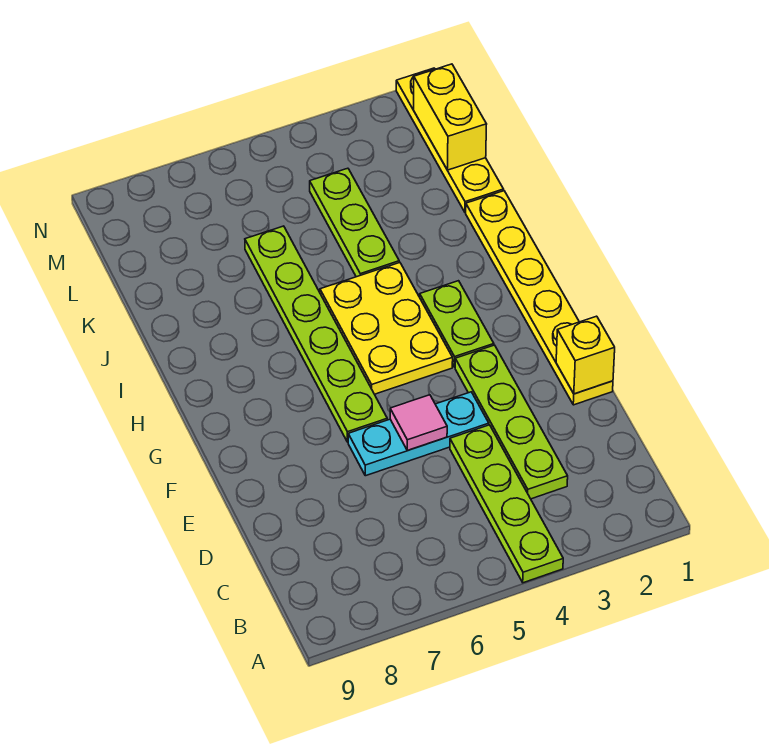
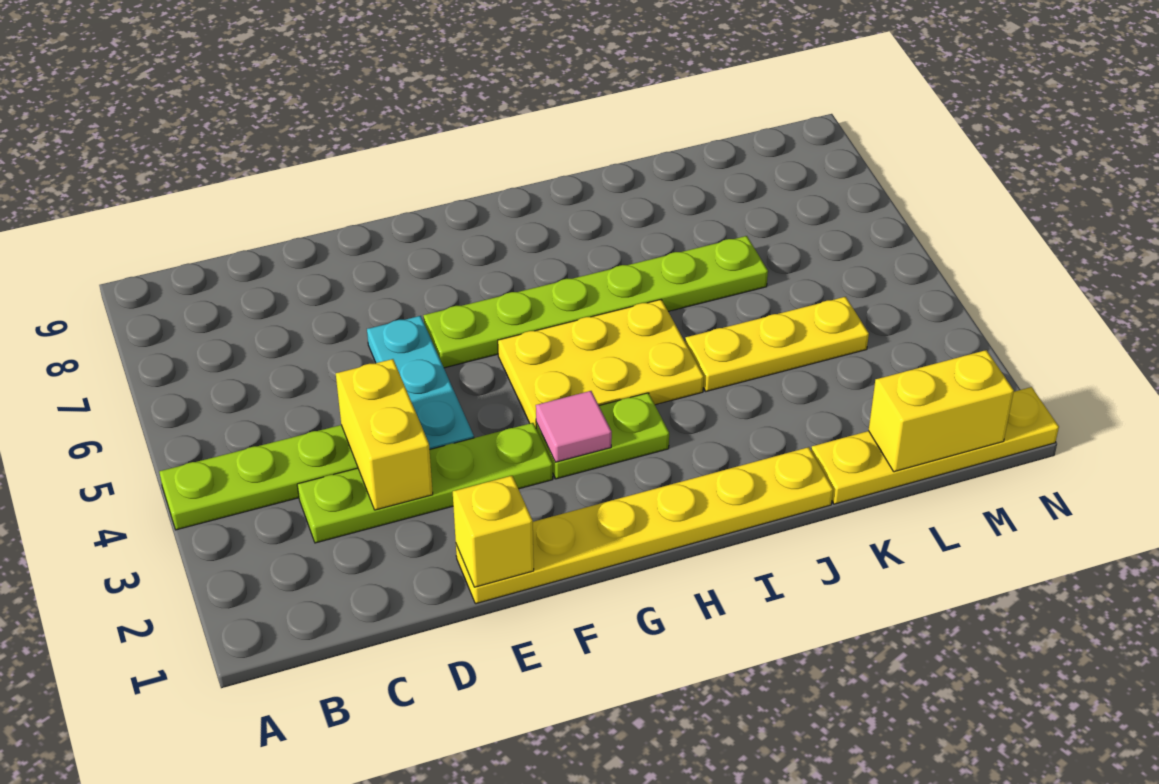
none -> yellow 1x2 brick [336,359,433,510]
pink 1x1 tile [390,395,447,450] -> pink 1x1 tile moved to [536,391,612,462]
lime 1x3 plate [310,168,399,277] -> yellow 1x3 plate [685,297,869,391]

